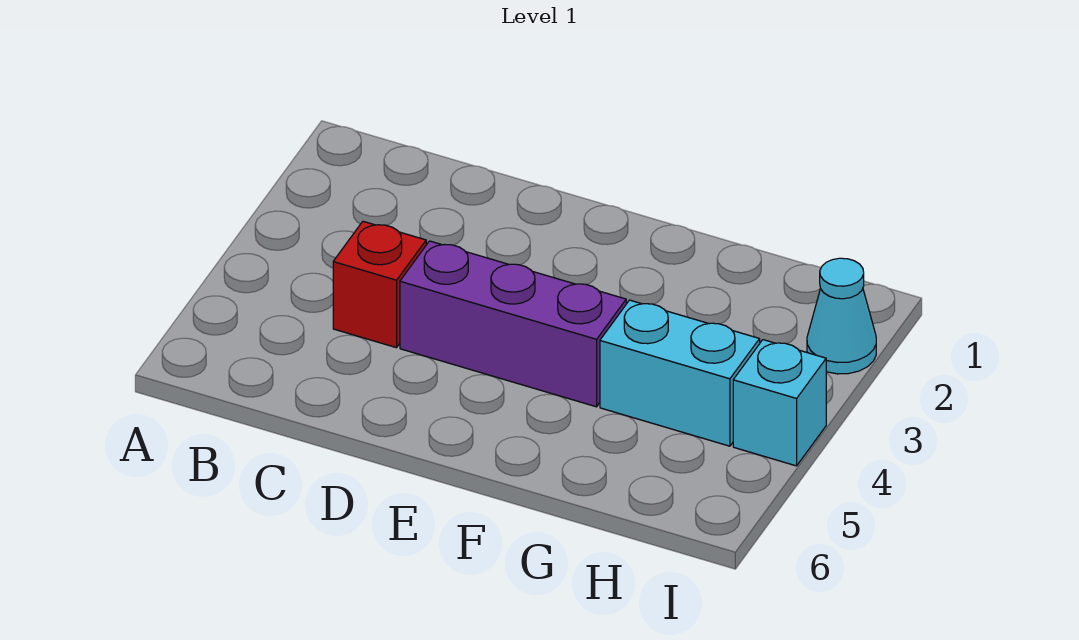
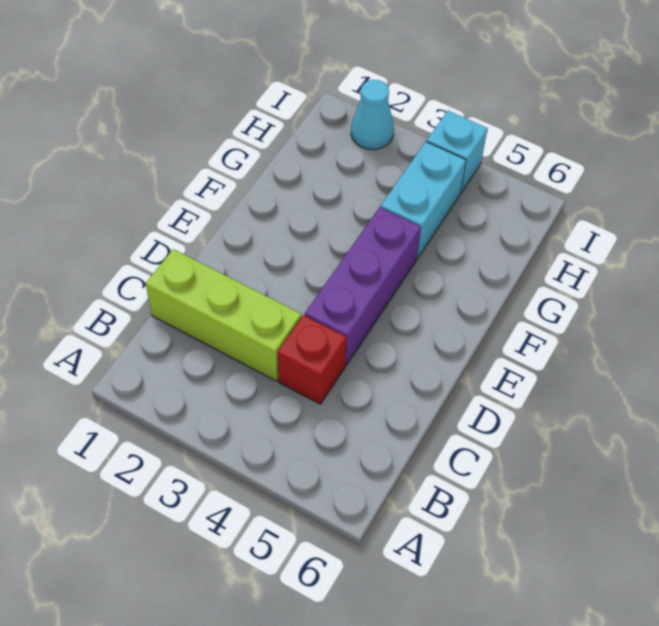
none -> lime 1x3 brick [146,249,301,381]

